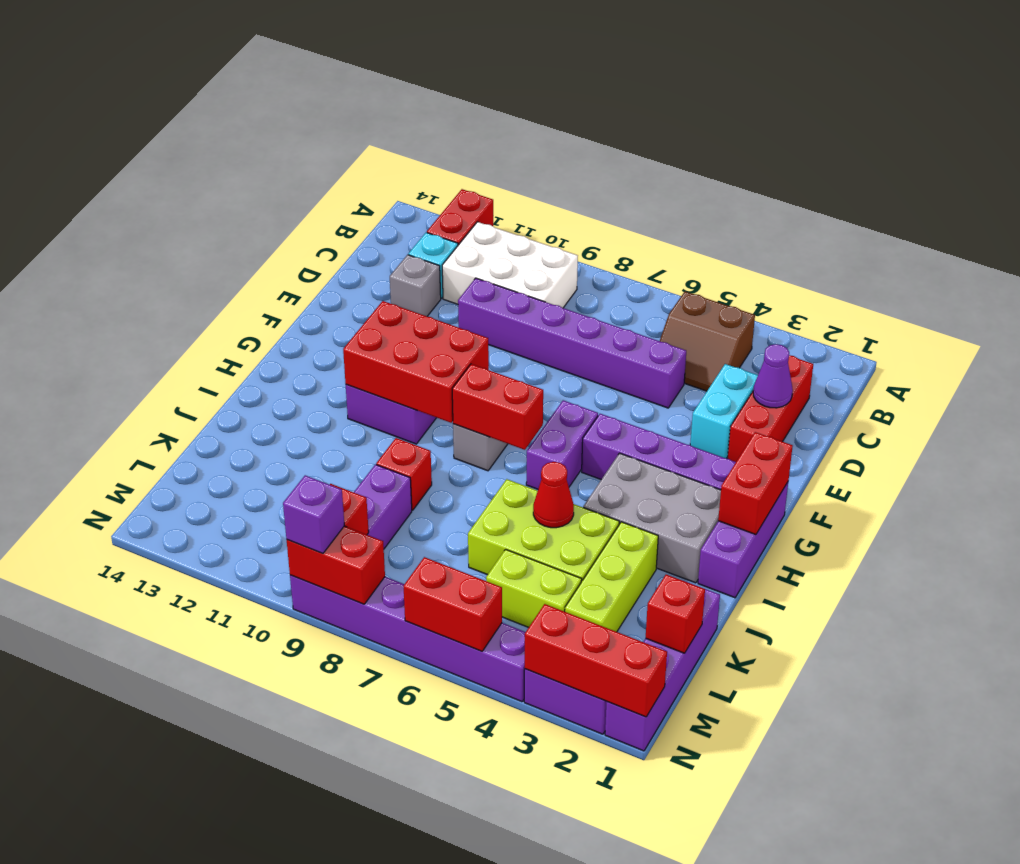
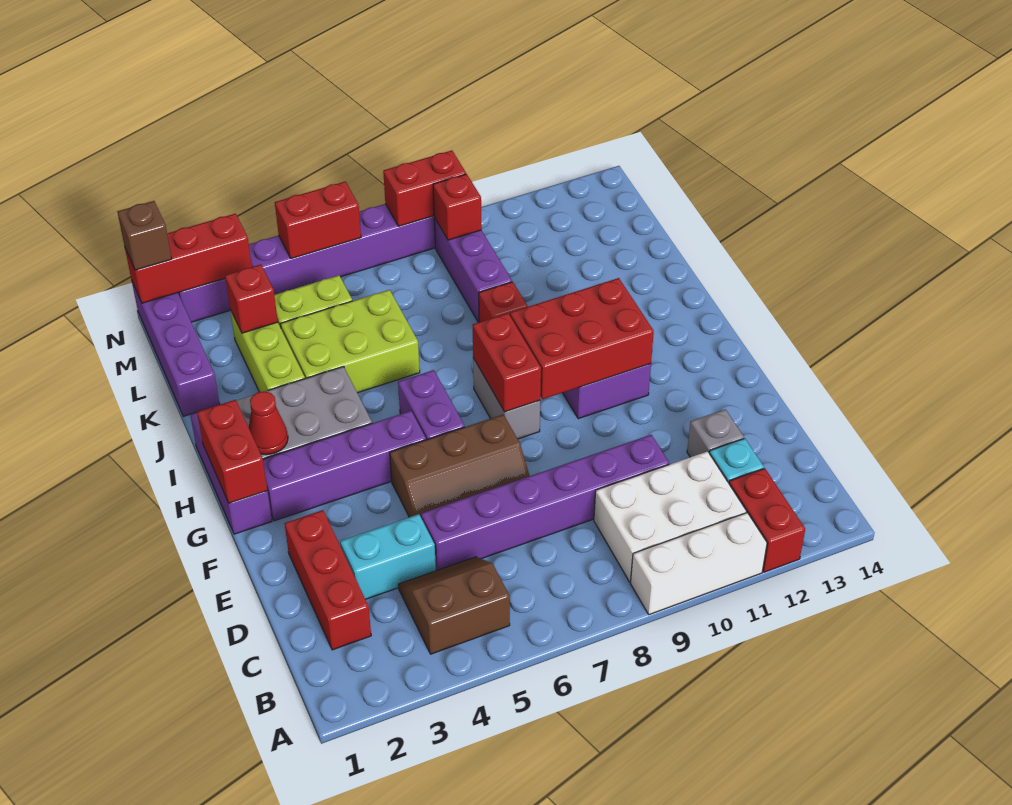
none -> white 1x3 brick [631,513,767,615]
purple 1x1 cone [753,344,793,408] -> none
cyan 1x2 brick [690,364,758,458] -> cyan 1x2 brick turned to [340,514,436,599]
none -> brown 2x3 slope [390,415,529,517]
red 1x2 brick [452,364,543,450] -> red 1x2 brick turned to [473,313,541,412]
red 1x1 cone [533,462,574,528] -> red 1x1 cone moved to [249,391,288,454]
red 1x1 brick [646,575,705,653] -> red 1x1 brick moved to [225,265,278,333]
none -> brown 1x1 brick [117,201,172,270]
purple 1x1 brick [283,475,344,554] -> none

